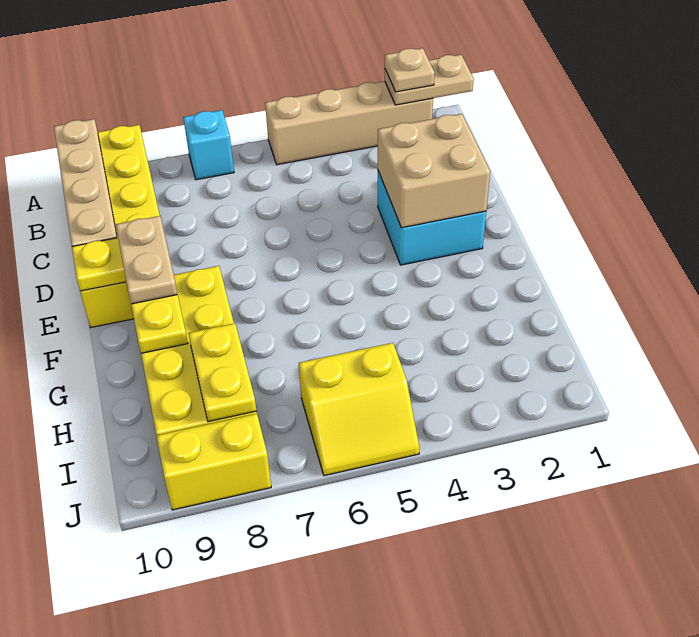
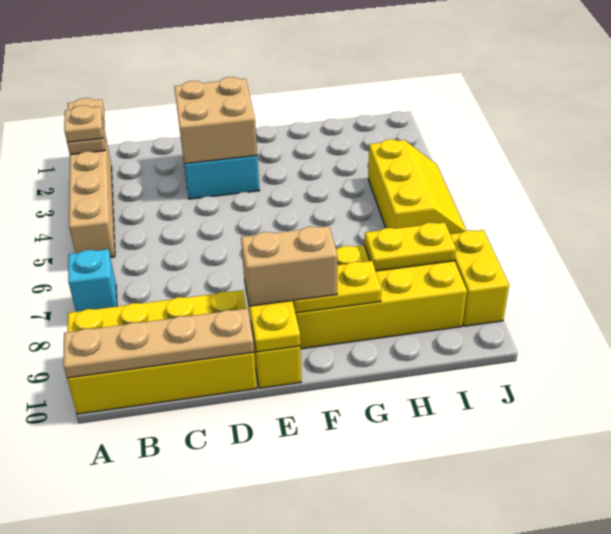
tan 1x2 plate [116,216,177,304] -> tan 1x2 brick [241,226,338,306]
yellow 2x2 slope [299,343,420,476] -> yellow 2x3 slope [368,139,466,234]

